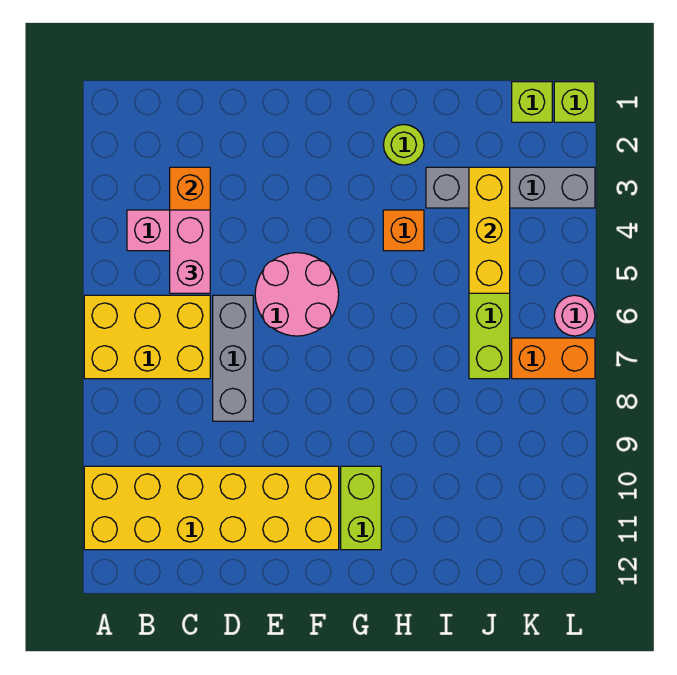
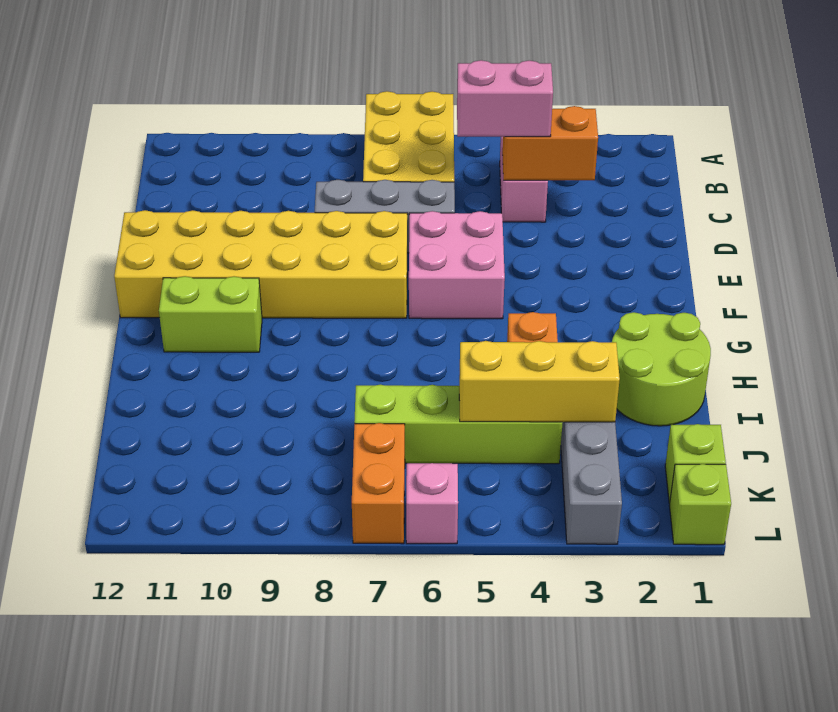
yellow 2x6 brick [84,466,339,550] -> yellow 2x6 brick turned to [114,210,407,318]
pink 2x2 round brick [255,253,339,336] -> pink 2x2 brick [409,211,505,319]
lime 1x1 round brick [383,124,424,165] -> lime 2x2 round brick [612,312,711,426]
pink 1x1 round brick [554,295,595,336] -> pink 1x1 brick [406,463,458,544]

